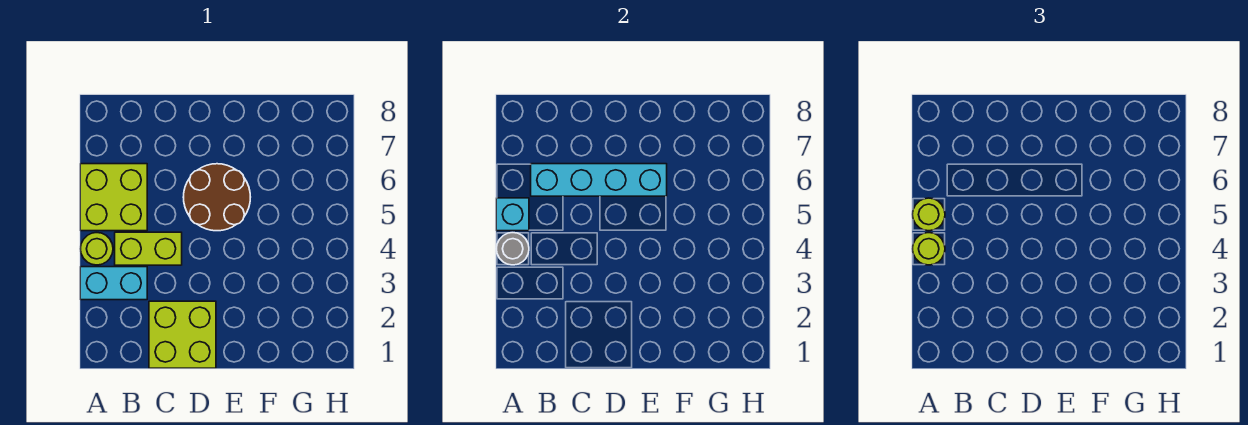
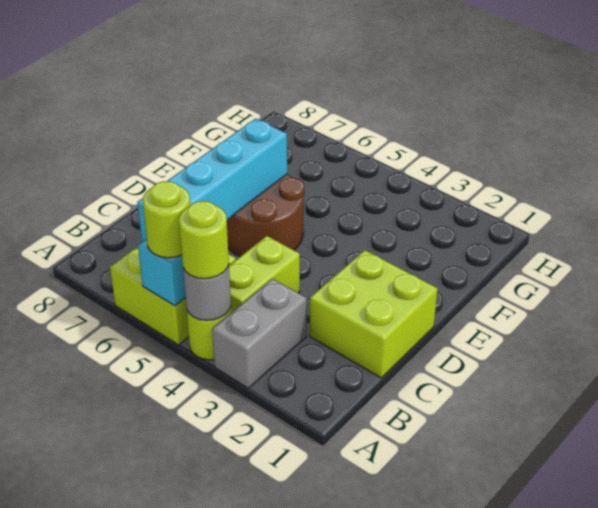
cyan 1x2 brick [80,267,147,300] -> grey 1x2 brick [212,279,307,388]

